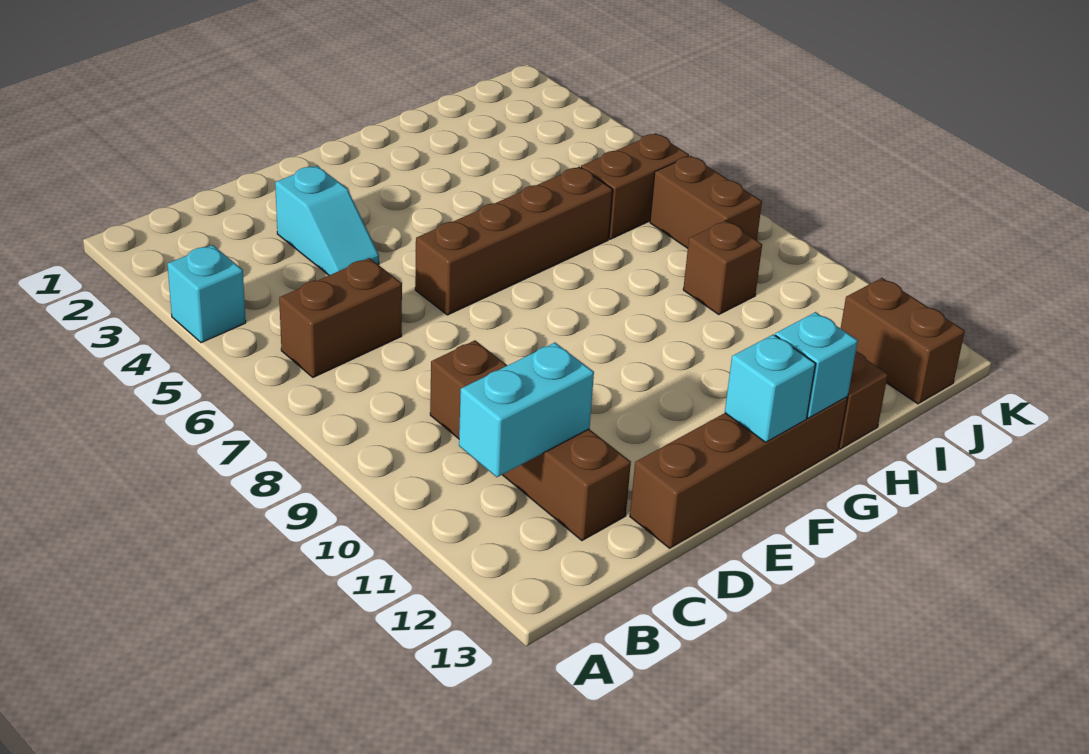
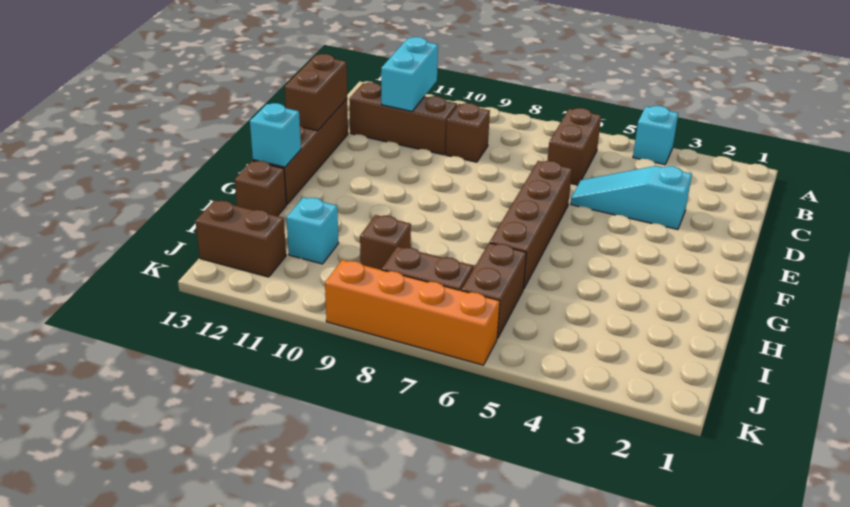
cyan 1x2 slope [275,166,379,275] -> cyan 1x3 slope [571,166,692,229]
none -> brown 1x2 brick [285,54,347,131]
cyan 1x1 brick [725,334,815,442] -> cyan 1x1 brick moved to [286,197,338,264]
none -> orange 1x4 brick [325,260,500,365]

